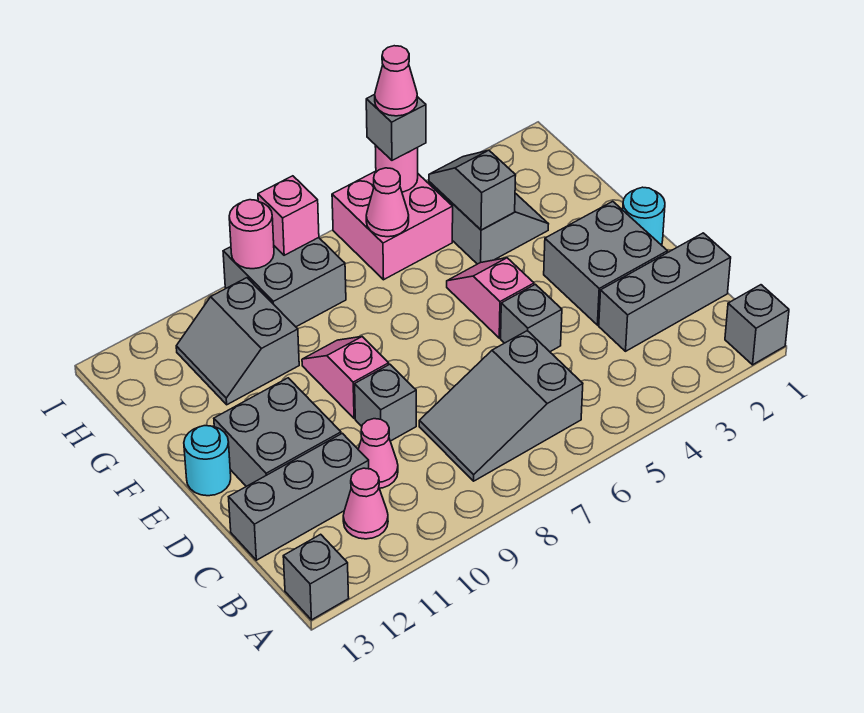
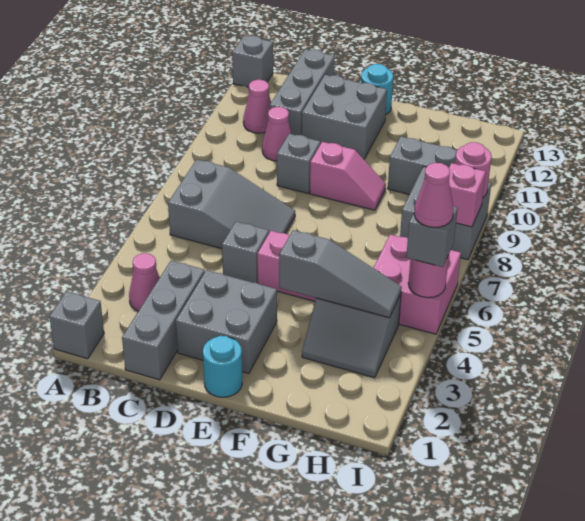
grey 2x3 slope [419,331,583,481] -> grey 2x3 slope turned to [168,160,295,249]
grey 1x2 slope [429,150,516,230] -> grey 1x3 slope [279,230,402,318]
pink 1x1 cone [366,168,409,237] -> pink 1x1 cone moved to [129,253,160,311]

